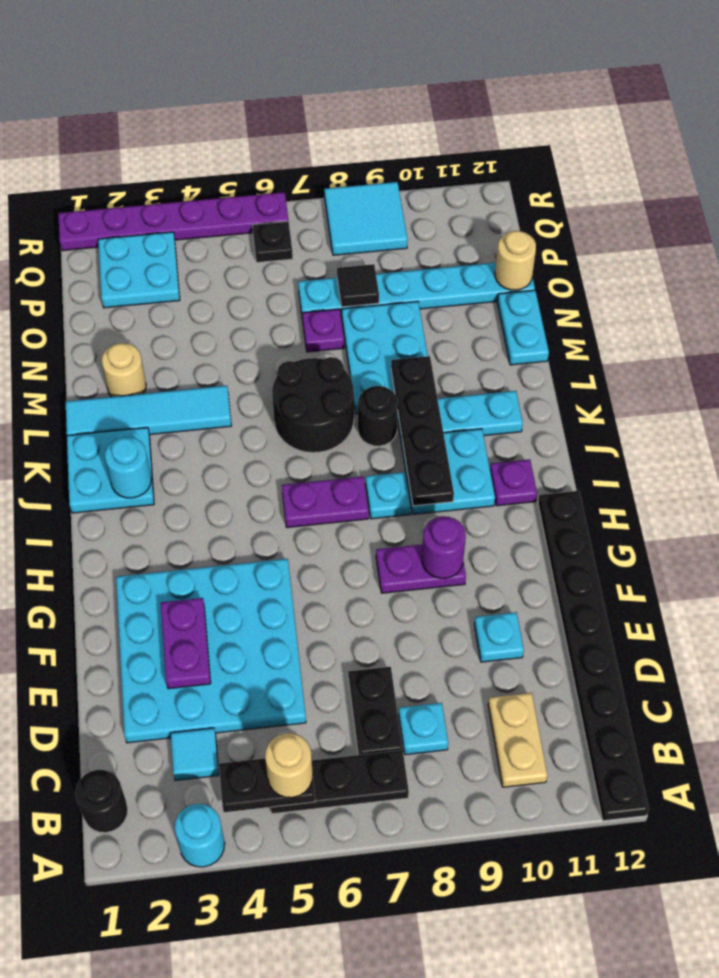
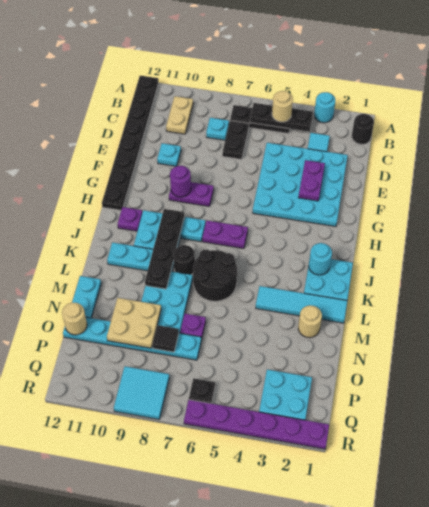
black 1x2 plate [219,758,315,812] -> black 1x3 plate [250,103,313,131]
none -> tan 2x2 plate [107,298,161,348]

